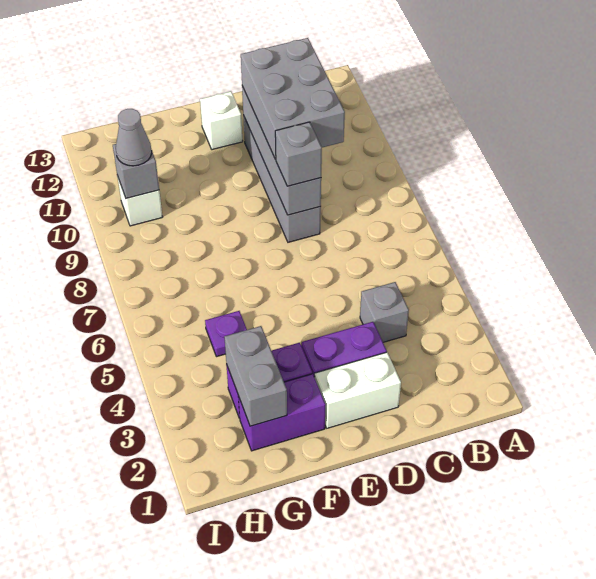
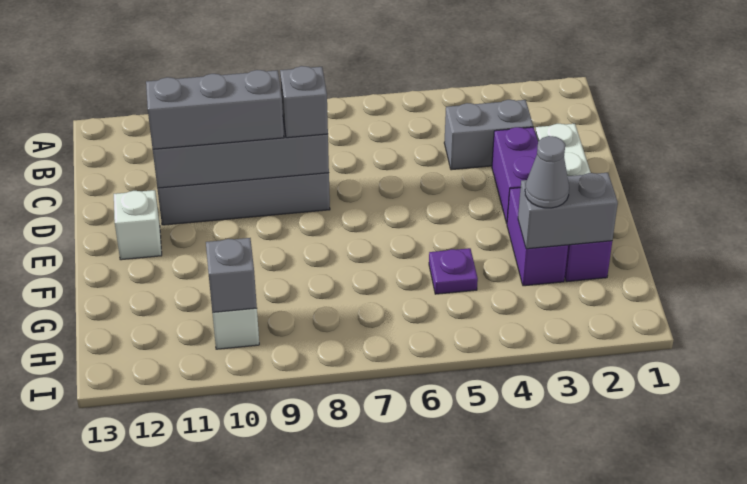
grey 1x1 brick [360,282,409,342] -> grey 1x2 brick [444,100,533,170]
grey 2x3 brick [241,38,345,159] -> grey 1x3 brick [146,70,284,149]
grey 1x1 cone [116,109,152,166] -> grey 1x1 cone moved to [525,136,569,208]

